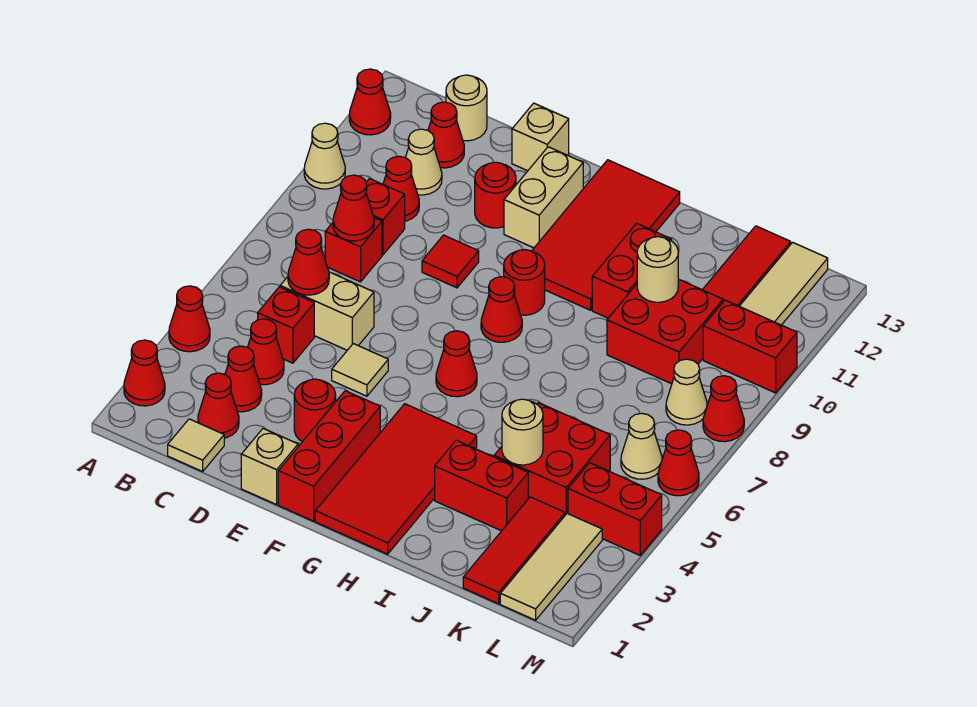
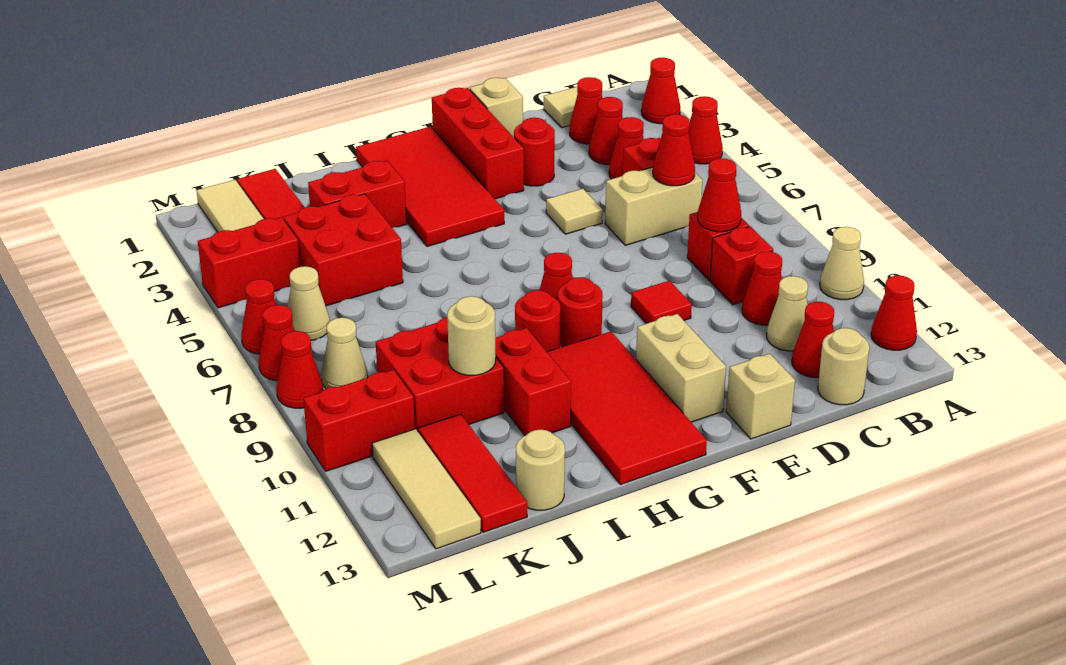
red 1x1 round brick [475,162,516,228] -> red 1x1 round brick moved to [515,290,560,352]
red 1x1 cone [436,331,477,397] -> red 1x1 cone moved to [259,305,295,381]
tan 1x1 round brick [502,399,543,465] -> tan 1x1 round brick moved to [516,430,565,510]

